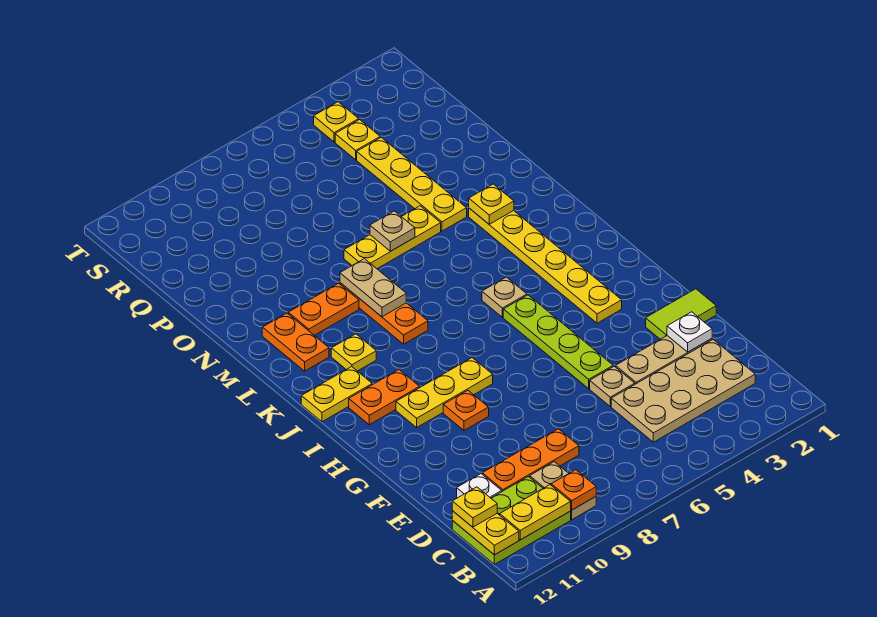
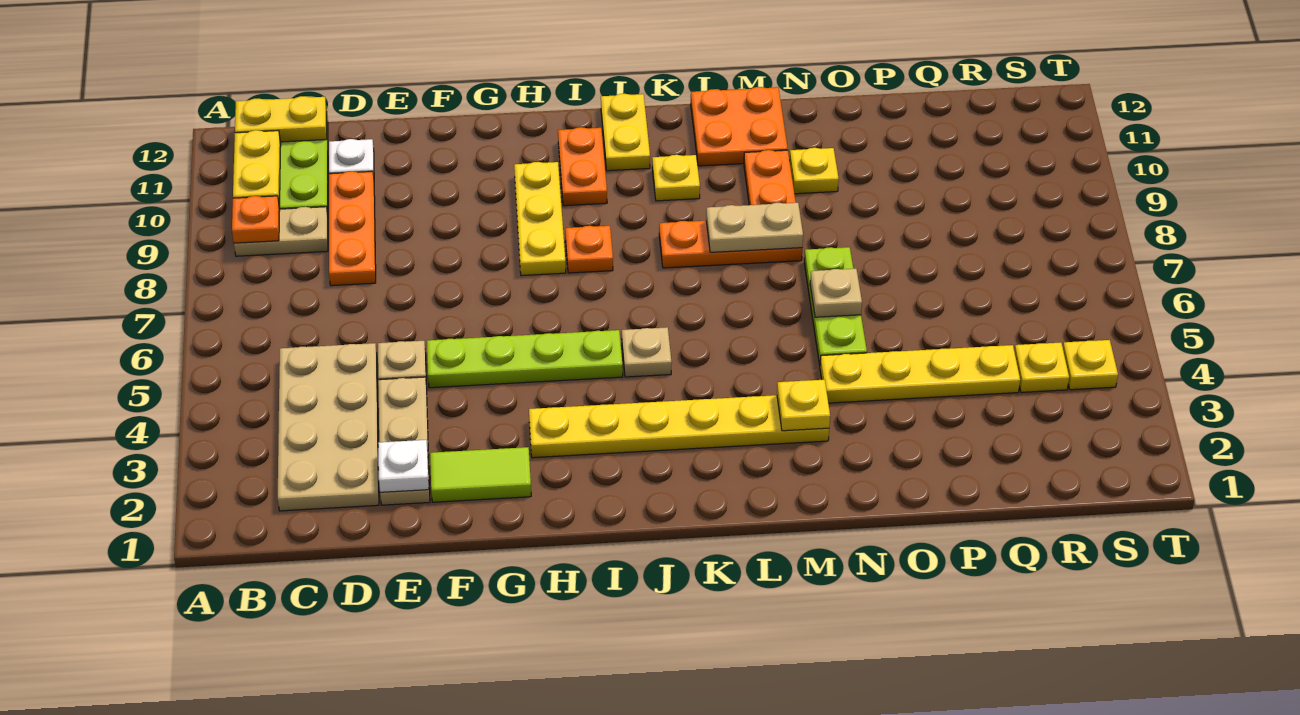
yellow 1x1 plate [452,487,497,527] -> yellow 1x1 plate moved to [790,148,839,194]
lime 1x2 tile [646,289,716,339] -> lime 1x2 tile turned to [430,447,531,502]
orange 1x1 plate [443,390,489,430] -> orange 1x1 plate moved to [565,226,613,273]
orange 1x2 plate [262,313,329,371] -> orange 2x2 plate [691,87,788,166]
yellow 1x3 plate [344,206,441,269] -> lime 1x3 plate [804,247,867,365]

